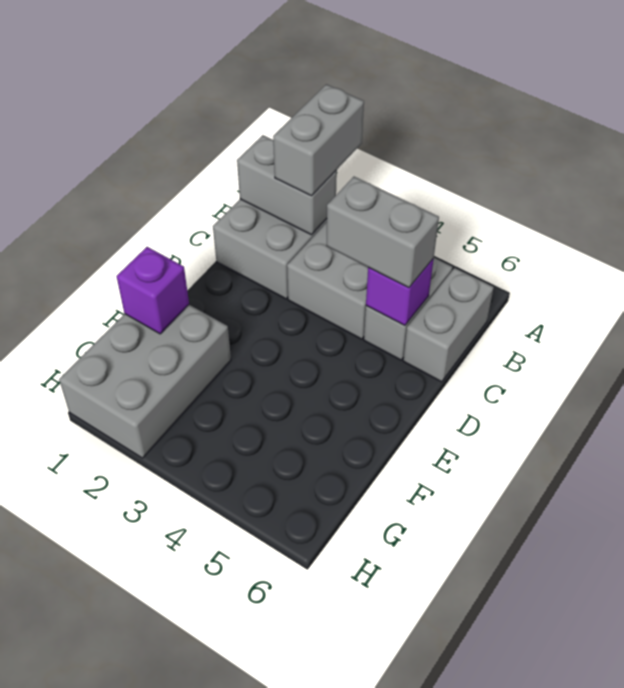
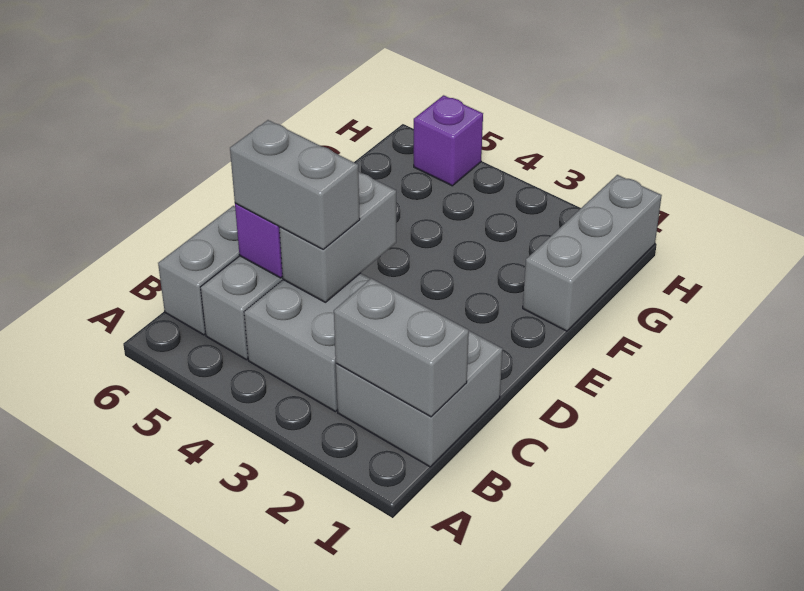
grey 1x2 brick [273,84,364,196] -> grey 1x2 brick moved to [279,172,396,302]
grey 2x3 brick [59,305,231,458] -> grey 1x3 brick [523,175,662,331]
purple 1x1 brick [116,247,189,334] -> purple 1x1 brick moved to [414,95,483,186]

